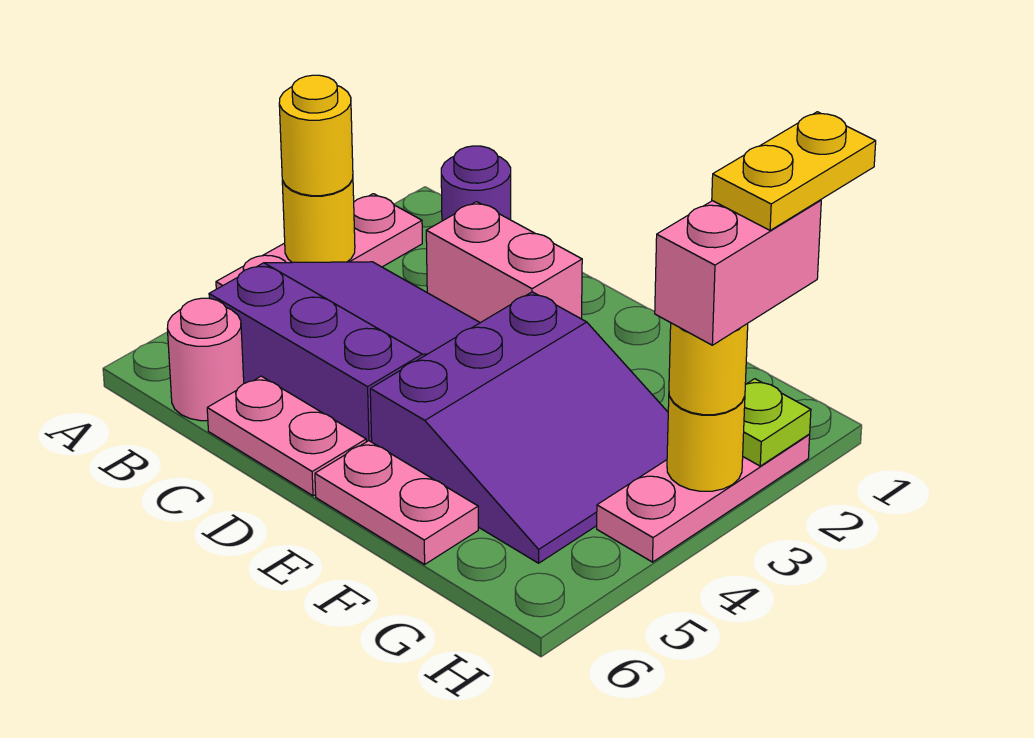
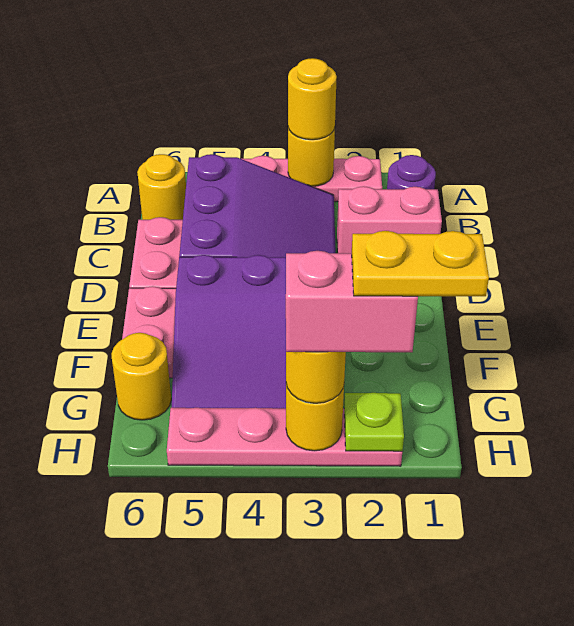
pink 1x1 round brick [167,298,244,421] -> yellow 1x1 round brick [137,154,186,220]
pink 1x2 brick [426,202,582,323] -> pink 1x2 brick turned to [337,186,442,253]
none -> yellow 1x1 round brick [112,333,171,420]
pink 1x3 plate [597,435,810,562] -> pink 1x4 plate [167,408,402,466]

